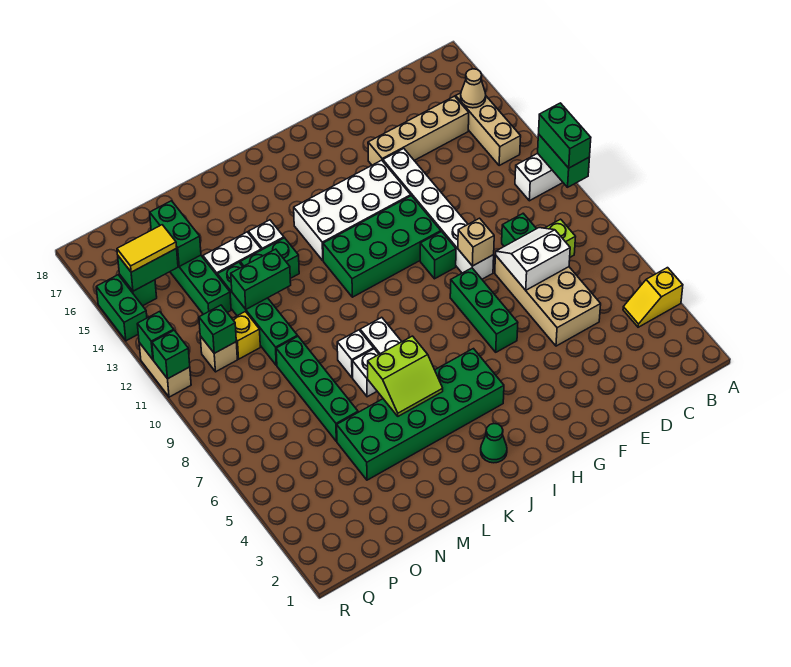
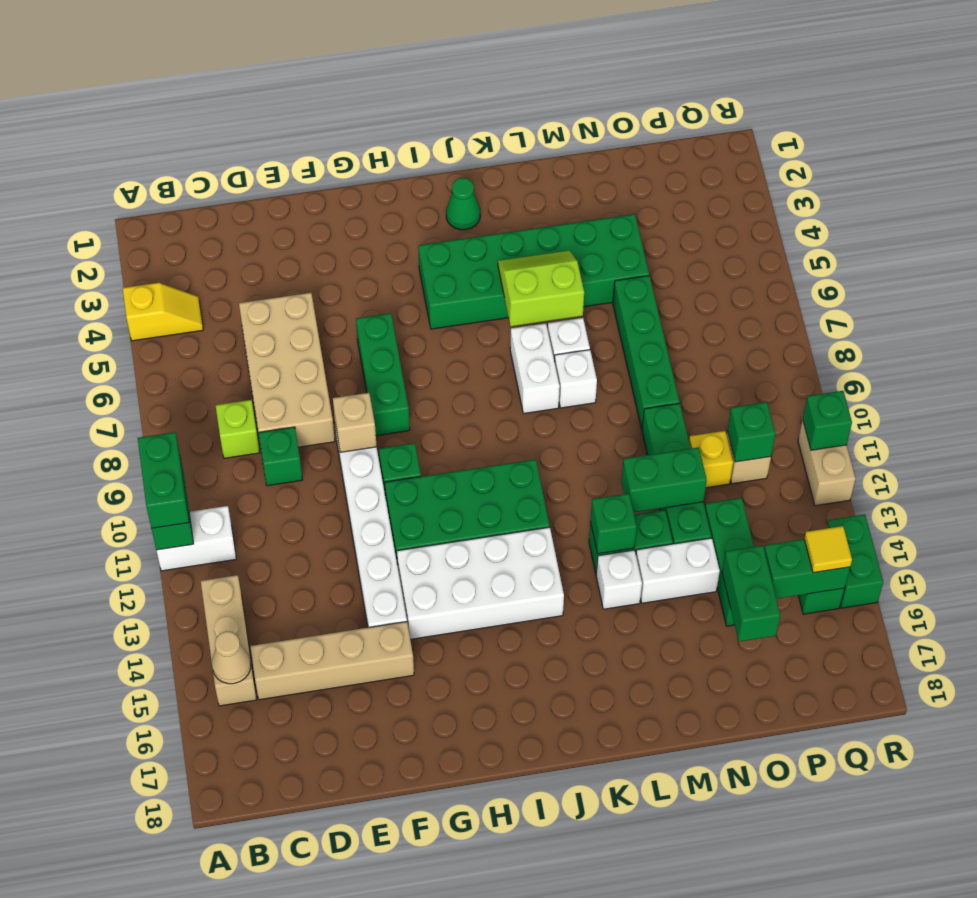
white 2x2 slope [496,228,570,290] -> none
yellow 1x2 tile [117,225,177,272] -> yellow 1x1 tile [804,526,852,573]
green 1x1 brick [137,311,174,359] -> green 1x1 brick moved to [590,494,637,554]

